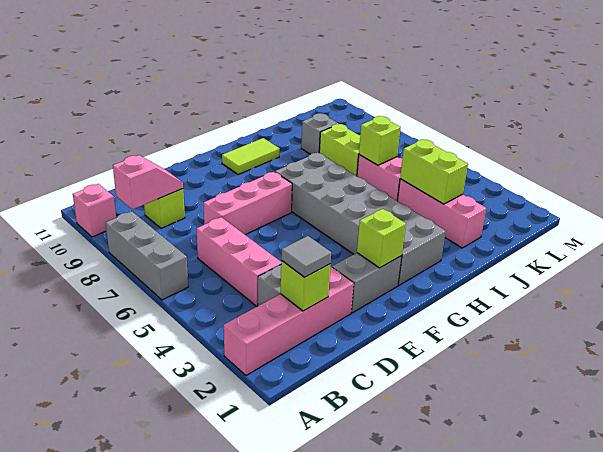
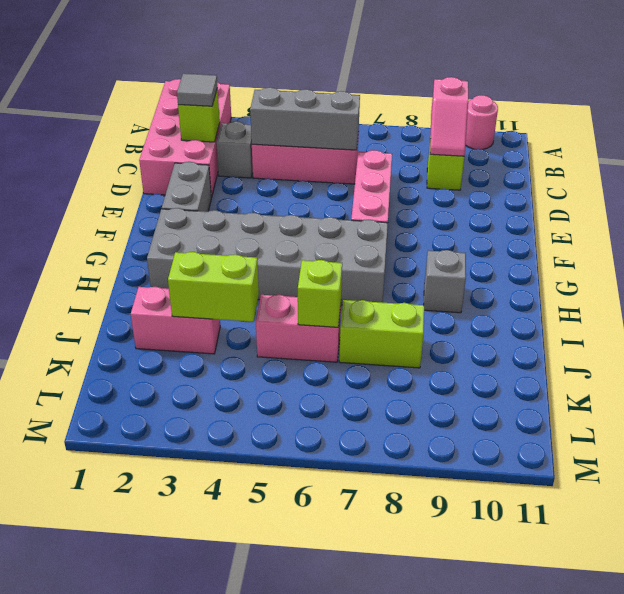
pink 1x4 brick [224,267,354,375] -> pink 2x4 brick [139,79,231,197]
grey 1x3 brick [106,211,188,300] -> grey 1x3 brick moved to [250,87,360,150]
pink 1x1 brick [73,184,116,237] -> pink 1x1 round brick [466,95,498,149]
lime 1x1 brick [357,209,406,268] -> none
lime 1x2 tile [222,138,280,175] -> none
pink 1x3 brick [398,179,486,248] -> pink 1x2 brick [131,287,220,354]
grey 1x1 brick [301,113,338,154] -> grey 1x1 brick moved to [424,250,466,313]

